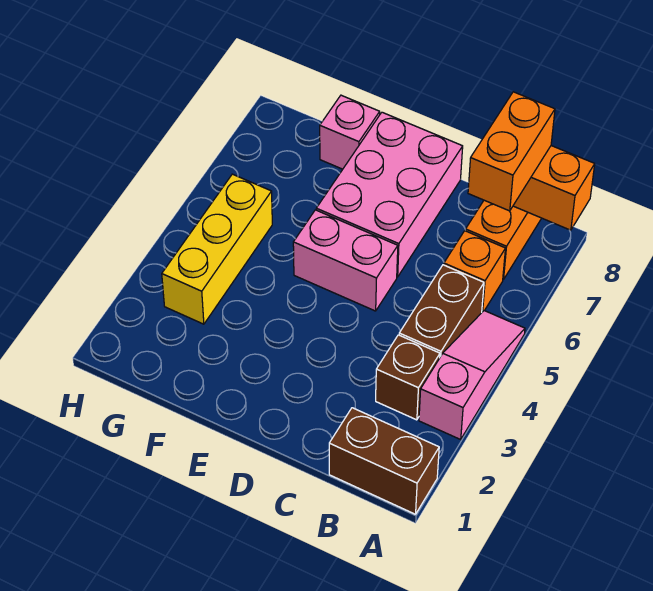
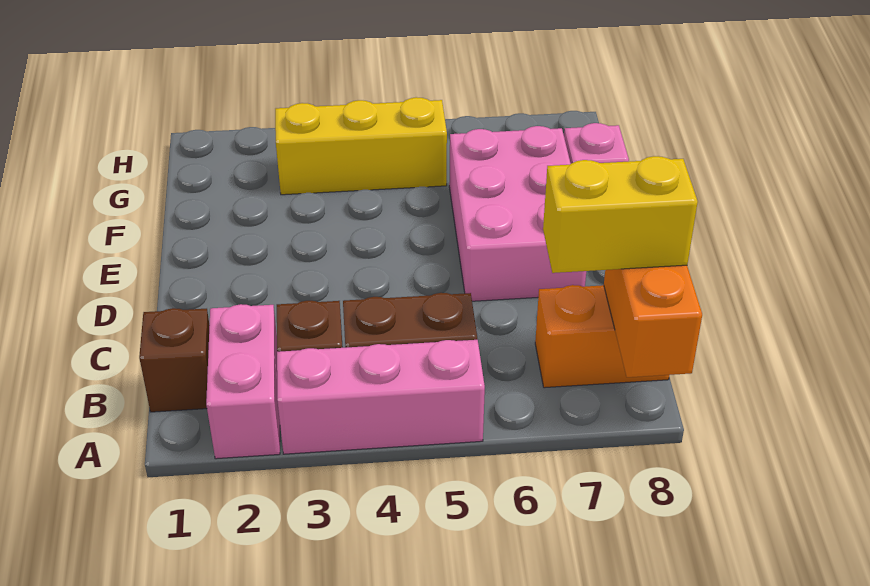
brown 1x2 brick [329,408,439,514] -> brown 1x1 brick [139,308,210,412]
pink 1x3 slope [419,310,525,439] -> pink 1x3 brick [277,340,485,454]
orange 1x1 brick [444,231,505,312] -> none
orange 1x2 brick [468,92,555,211] -> yellow 1x2 brick [543,156,698,273]
pink 1x2 brick [293,210,398,311] -> pink 1x2 brick moved to [206,304,280,459]
pink 2x3 brick [316,112,463,277] -> pink 2x3 brick turned to [449,126,586,301]

